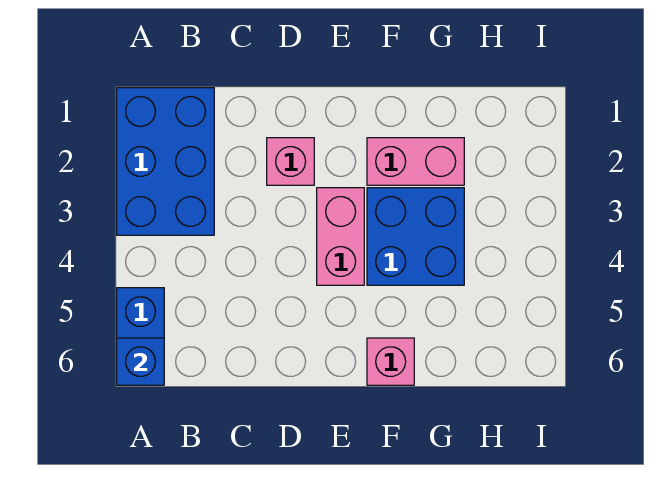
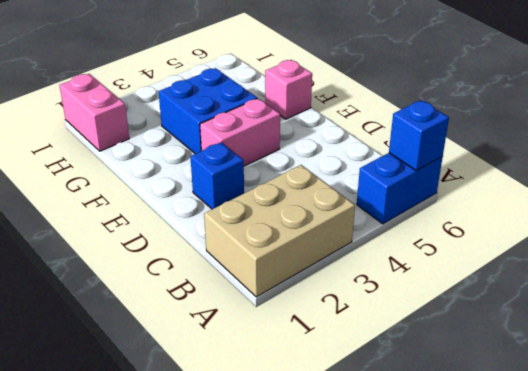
blue 2x3 brick [117,88,214,235] -> tan 2x3 brick [204,165,355,297]
pink 1x1 brick [267,138,314,185] -> blue 1x1 brick [190,142,244,209]
pink 1x2 brick [367,138,464,185] -> pink 1x2 brick moved to [60,74,129,151]

